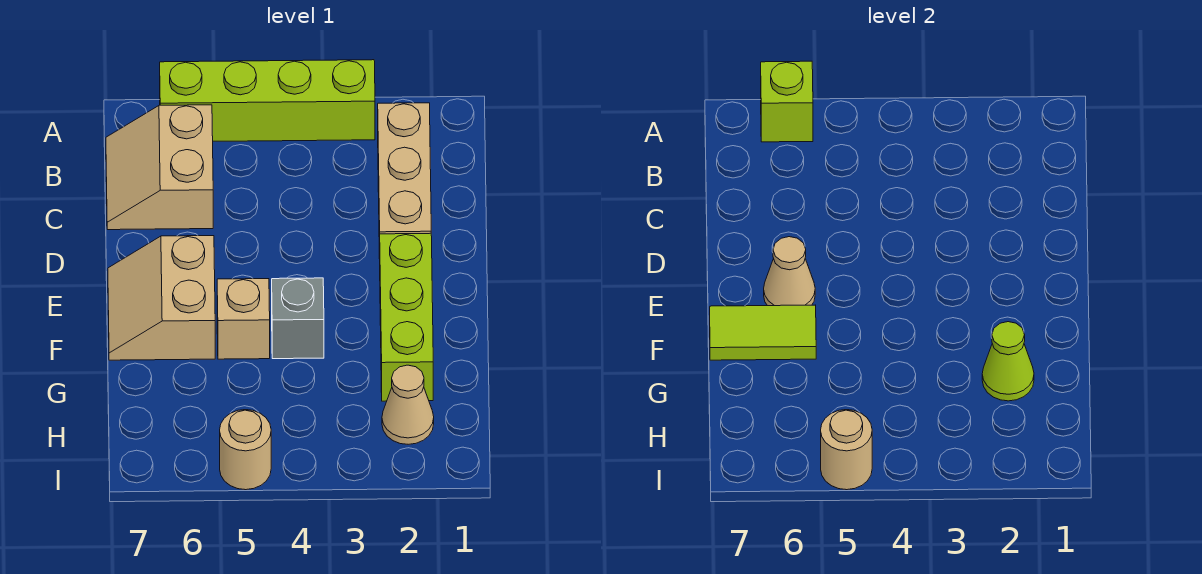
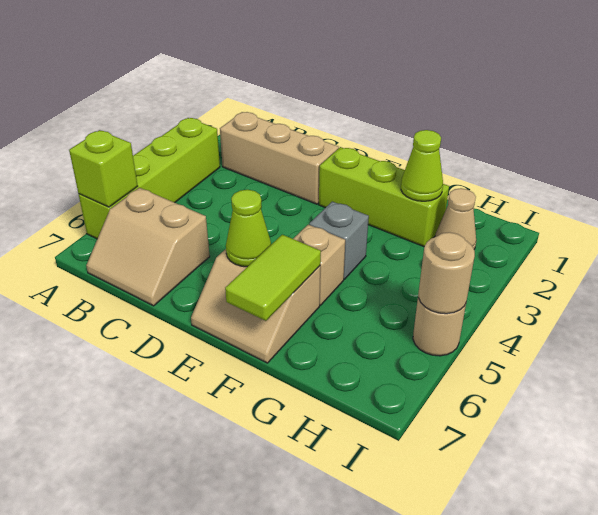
tan 1x1 cone [764,237,815,306] -> lime 1x1 cone [226,190,271,267]

